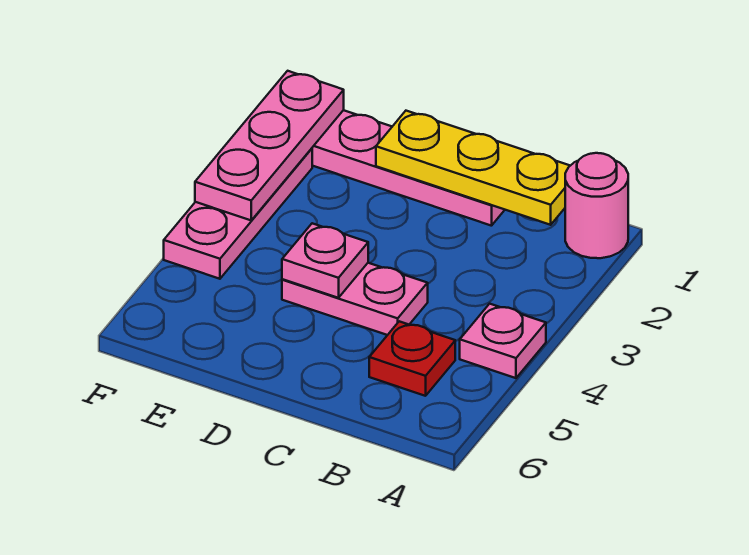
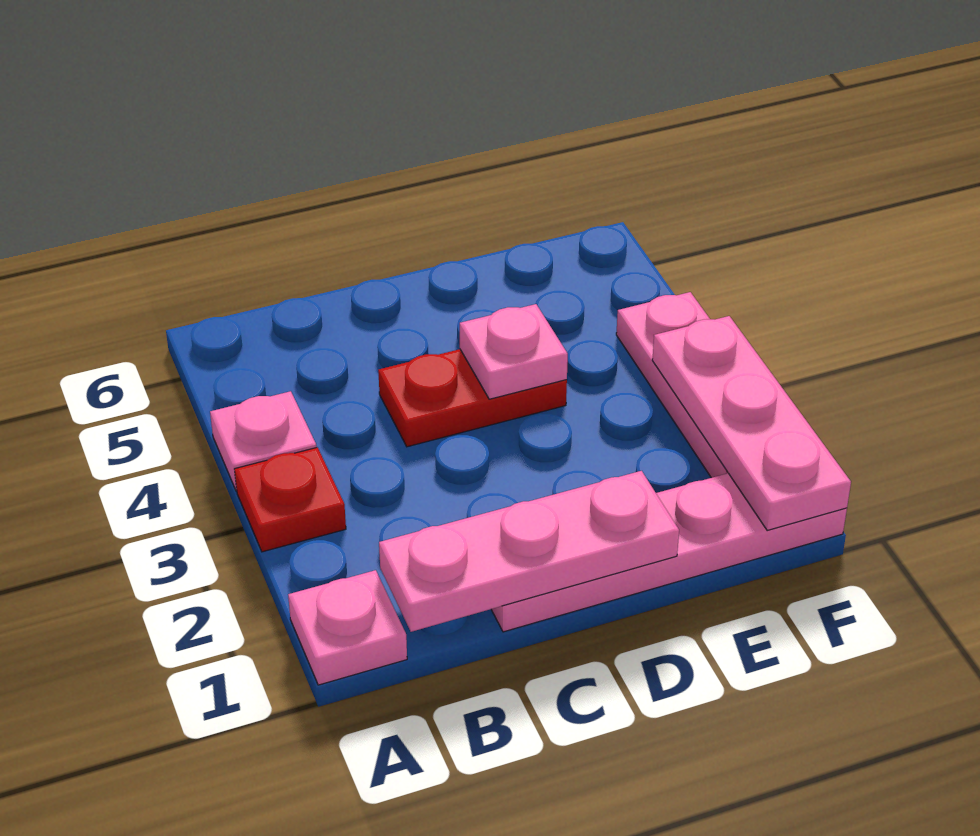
pink 1x1 round brick [565,153,628,258] -> pink 1x1 plate [288,570,407,685]
yellow 1x3 plate [376,111,570,225] -> pink 1x3 plate [379,471,679,632]
red 1x1 plate [369,321,455,396] -> red 1x1 plate moved to [235,447,346,552]
pink 1x2 plate [282,263,428,335] -> red 1x2 plate [378,349,567,447]

